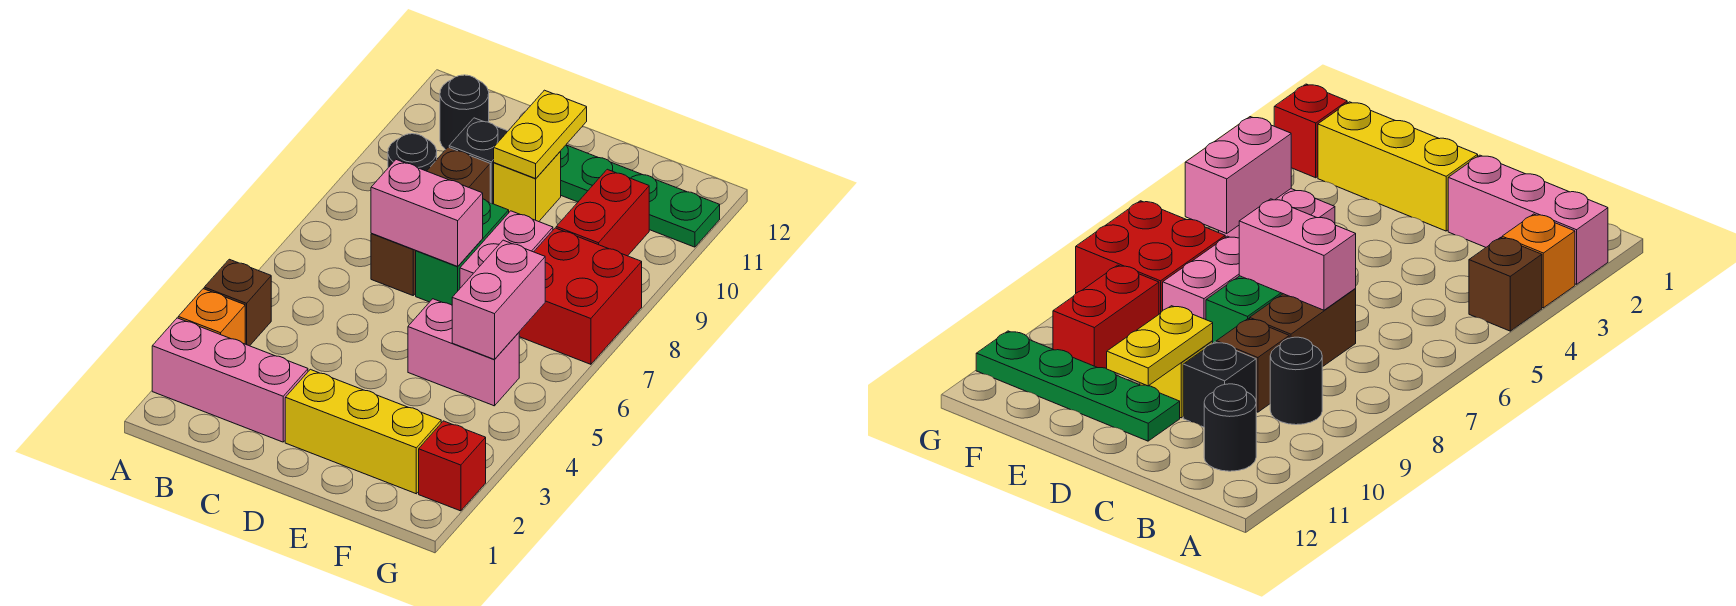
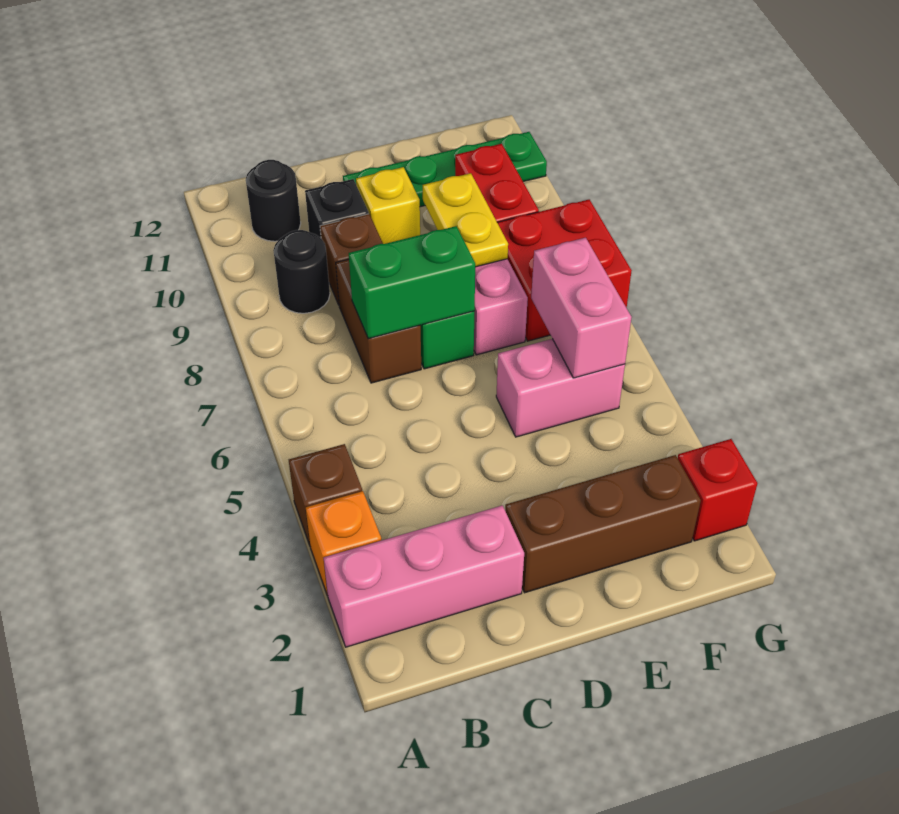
pink 1x2 brick [371,160,483,266] -> green 1x2 brick [349,226,475,339]
yellow 1x3 brick [285,369,441,494] -> brown 1x3 brick [505,455,701,593]
yellow 1x2 plate [494,90,587,179] -> yellow 1x2 plate moved to [423,173,508,267]

